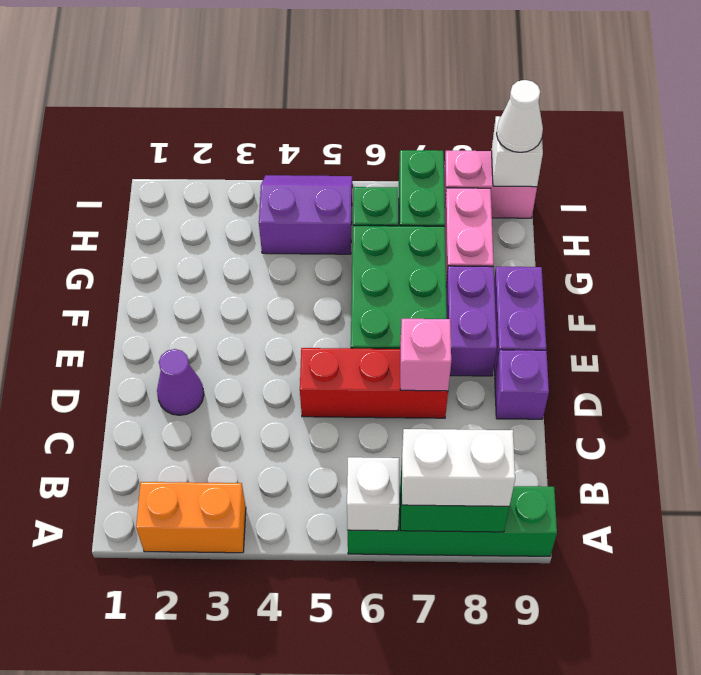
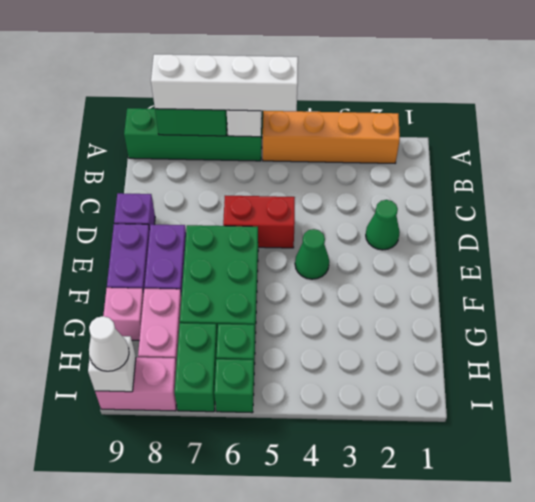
orange 1x2 brick [136,482,246,553] -> orange 1x4 brick [263,111,400,163]
white 1x2 brick [402,429,515,506] -> white 1x4 brick [151,54,298,111]
purple 1x1 cone [157,349,204,415] -> green 1x1 cone [366,200,400,250]
red 1x3 brick [300,348,448,418] -> red 1x2 brick [223,196,295,248]
pink 1x1 brick [400,319,451,391] -> pink 1x1 brick moved to [103,288,144,340]
none -> green 1x1 cone [295,229,329,279]
purple 2x2 slope [259,175,352,254] -> none
none -> green 1x1 brick [214,359,254,413]

